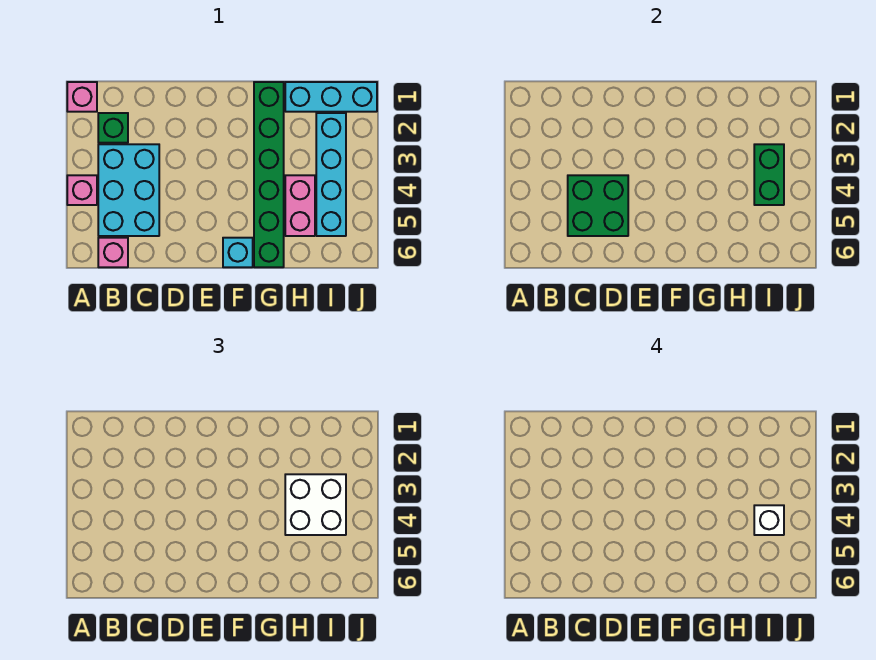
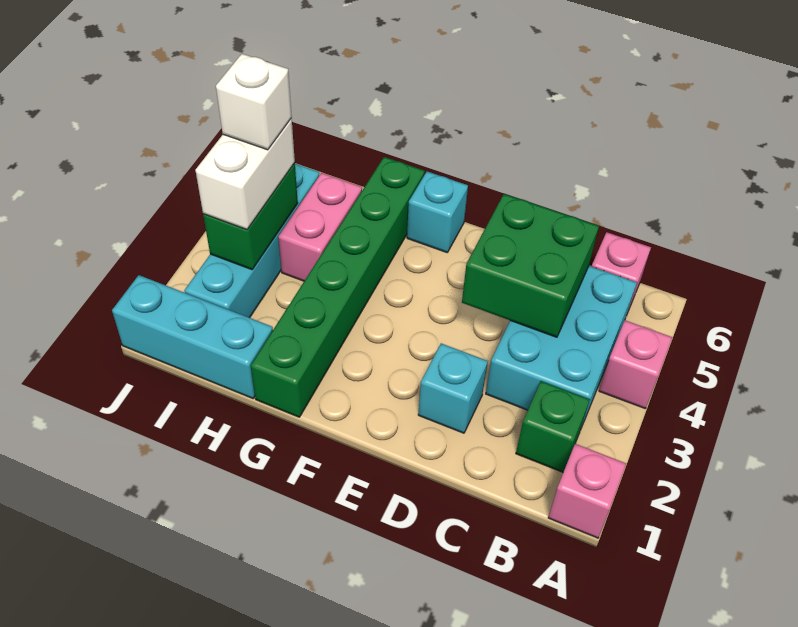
none -> cyan 1x1 brick [418,343,488,433]
white 2x2 brick [285,474,346,535] -> white 1x2 brick [195,118,295,230]

